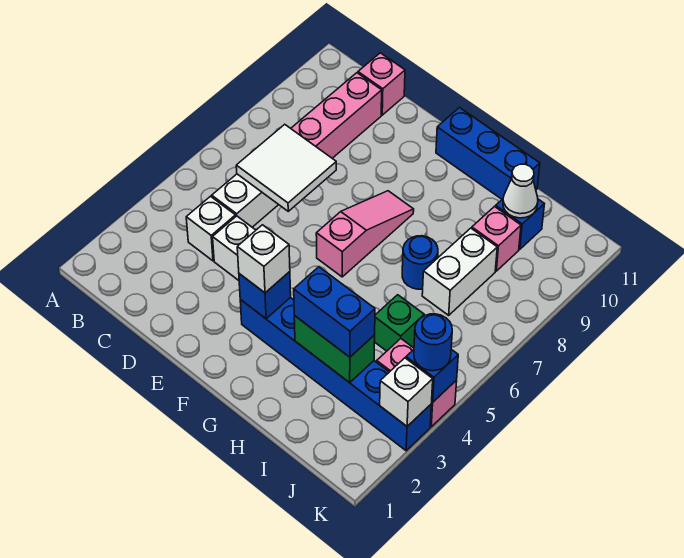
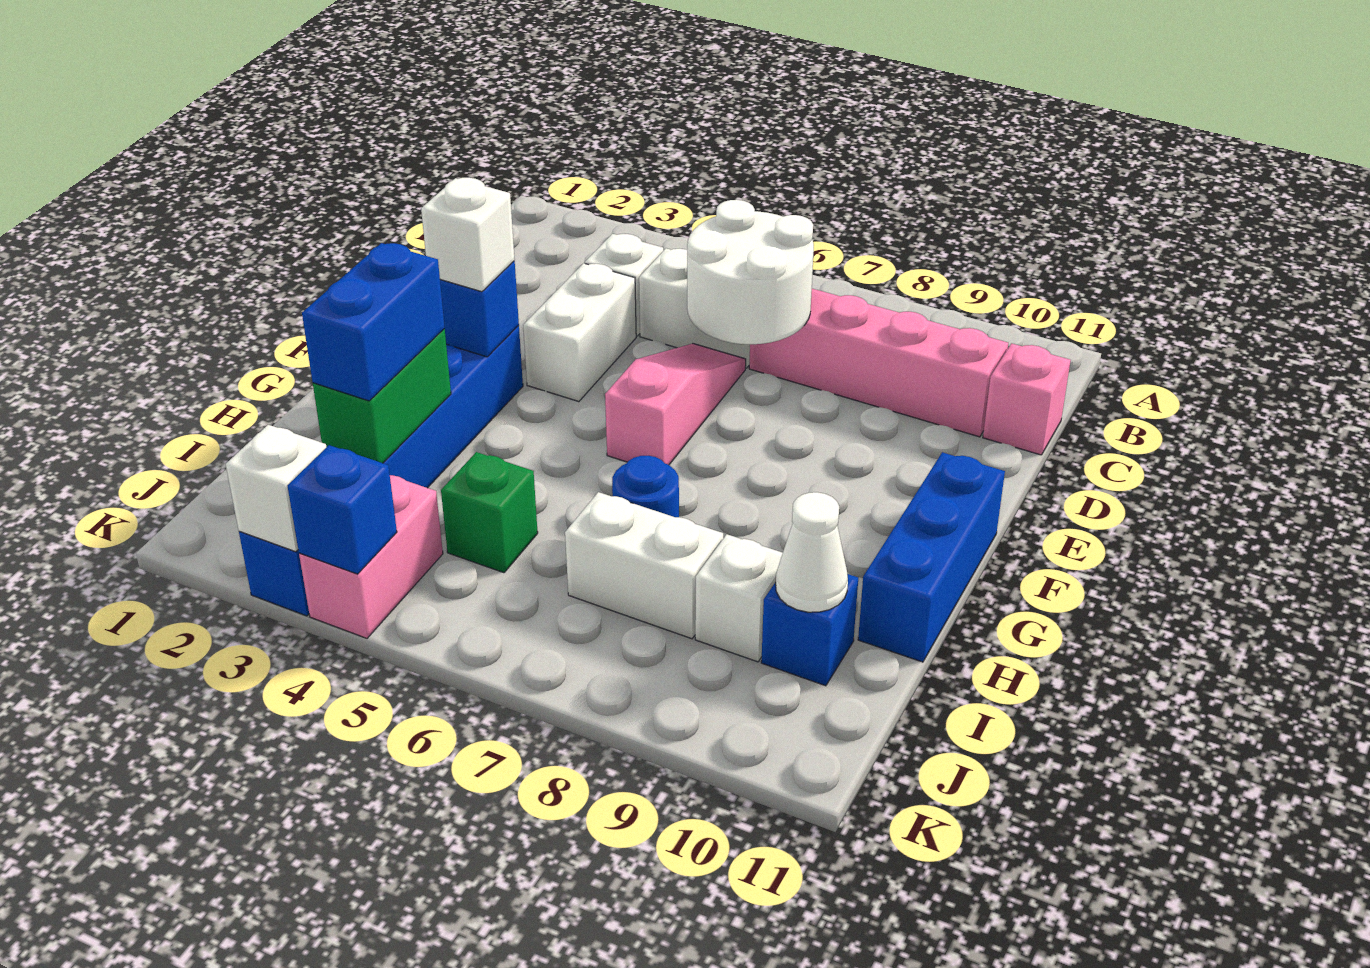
white 2x2 tile [236,124,336,211] -> white 2x2 round brick [687,200,814,344]
pink 1x3 slope [316,191,414,277] -> pink 1x3 slope turned to [605,344,746,465]
pink 1x1 brick [472,207,521,271] -> white 1x1 brick [695,534,783,662]
blue 1x1 round brick [414,314,452,371] -> none

